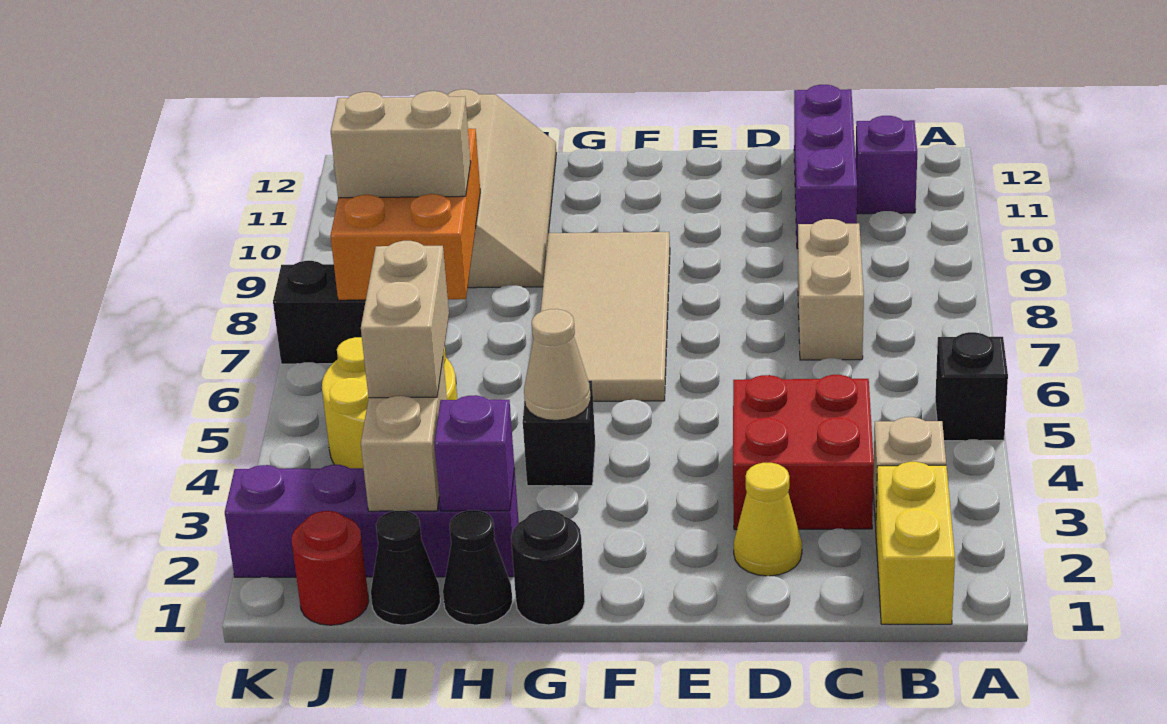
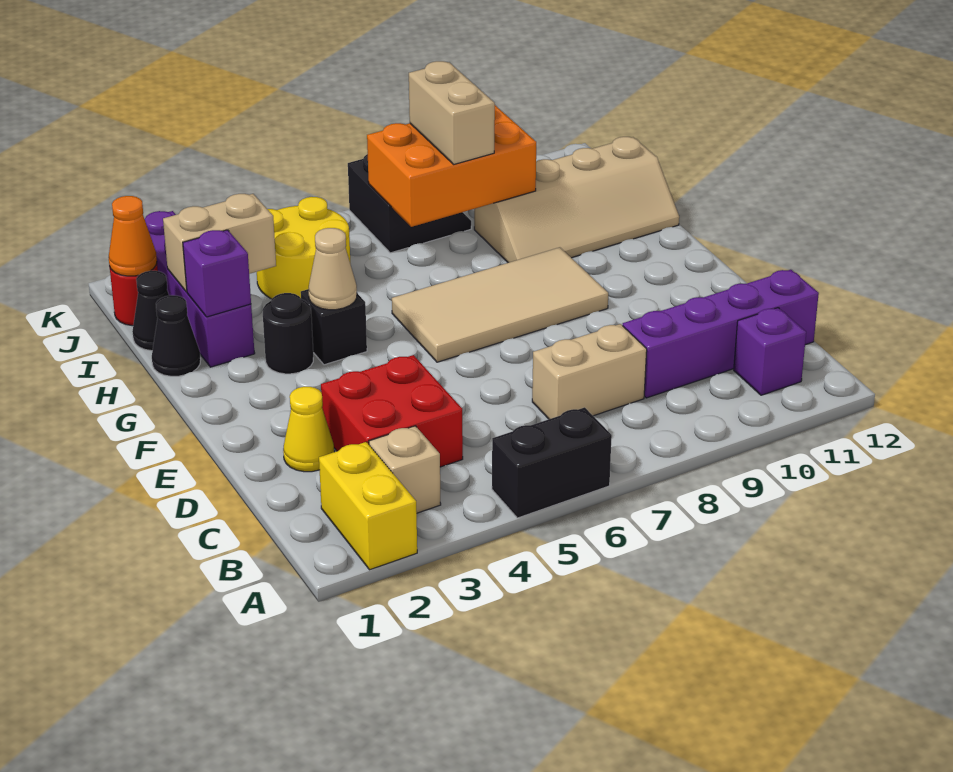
black 1x1 brick [935,332,1008,441] -> black 1x2 brick [492,407,612,518]
yellow 1x2 brick [876,462,955,624] -> yellow 1x2 brick turned to [319,442,417,570]
purple 1x3 brick [794,85,857,249] -> purple 1x4 brick [623,270,819,398]
black 1x1 round brick [511,510,585,625] -> black 1x1 round brick moved to [263,293,313,374]
tan 1x2 brick [361,241,449,398] -> none
none -> orange 1x1 cone [109,196,157,276]

